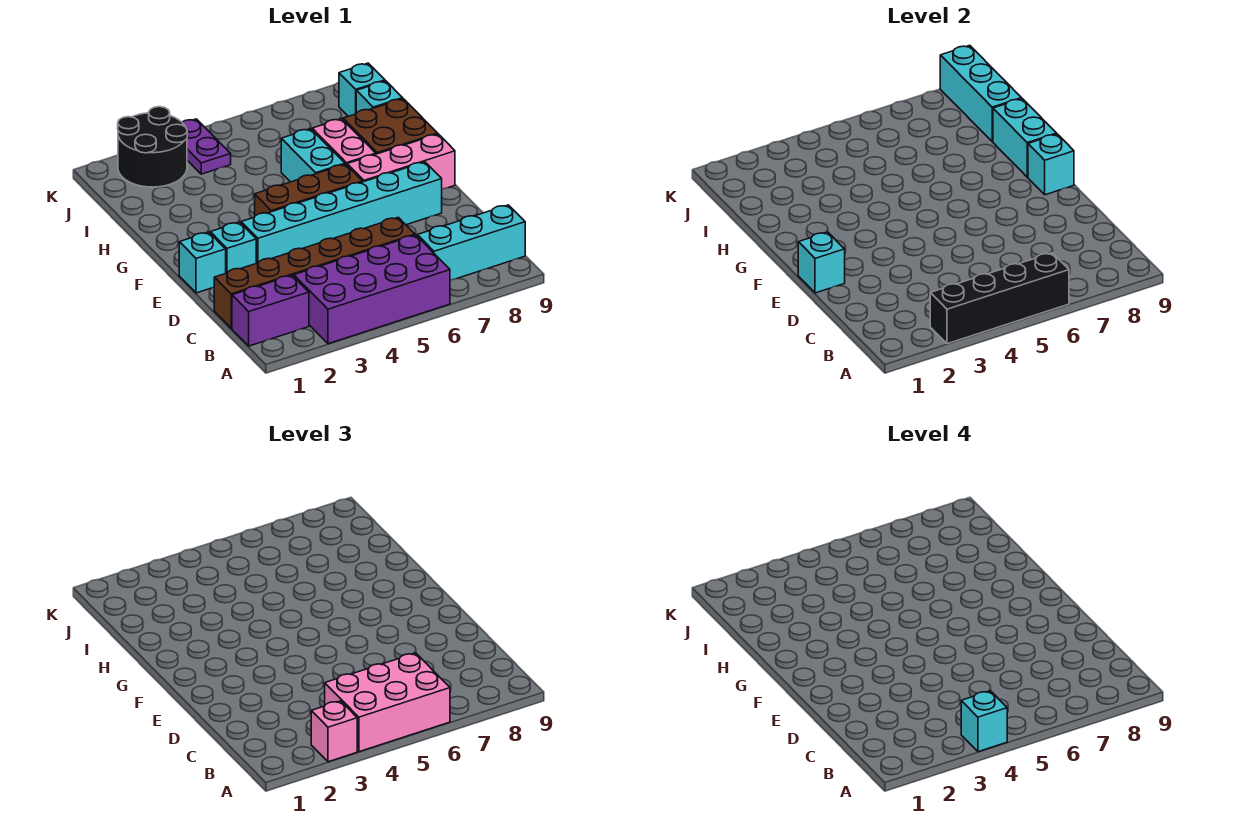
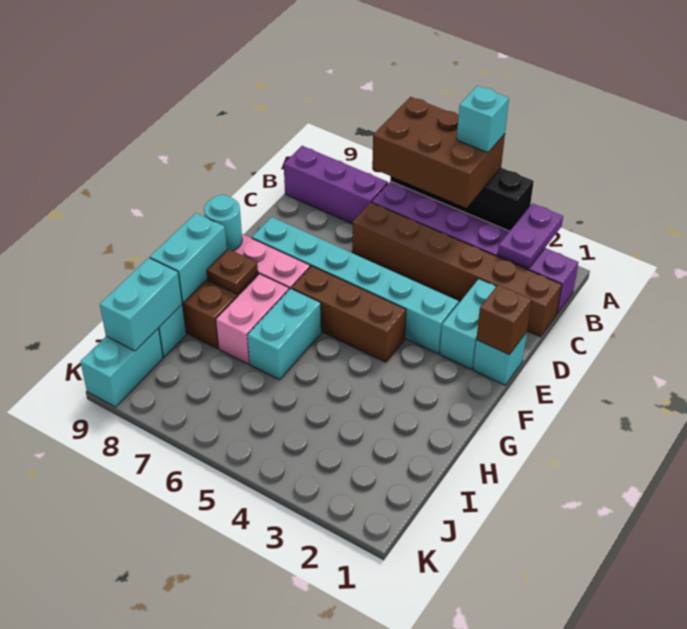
pink 1x1 brick [311,701,357,762] -> none
pink 2x3 brick [325,653,450,752] -> brown 2x3 brick [372,97,505,208]
cyan 1x3 brick [417,205,525,281] -> purple 1x3 brick [284,146,388,224]
cyan 1x1 brick [798,232,845,293] -> brown 1x1 brick [476,285,532,355]
cyan 1x1 brick [210,222,256,273] -> cyan 1x2 brick [440,279,496,369]
cyan 1x1 brick [1028,134,1074,195] -> cyan 1x1 round brick [204,195,242,251]
none -> brown 1x1 plate [207,249,258,294]
cyan 1x3 brick [940,45,1022,142] -> cyan 1x2 brick [100,258,182,351]
black 2x2 round brick [118,107,187,187] -> none
purple 1x2 plate [182,119,231,174] -> purple 1x2 plate moved to [498,203,563,268]
cyan 1x1 brick [339,63,385,116] -> cyan 1x2 brick [80,328,163,407]

